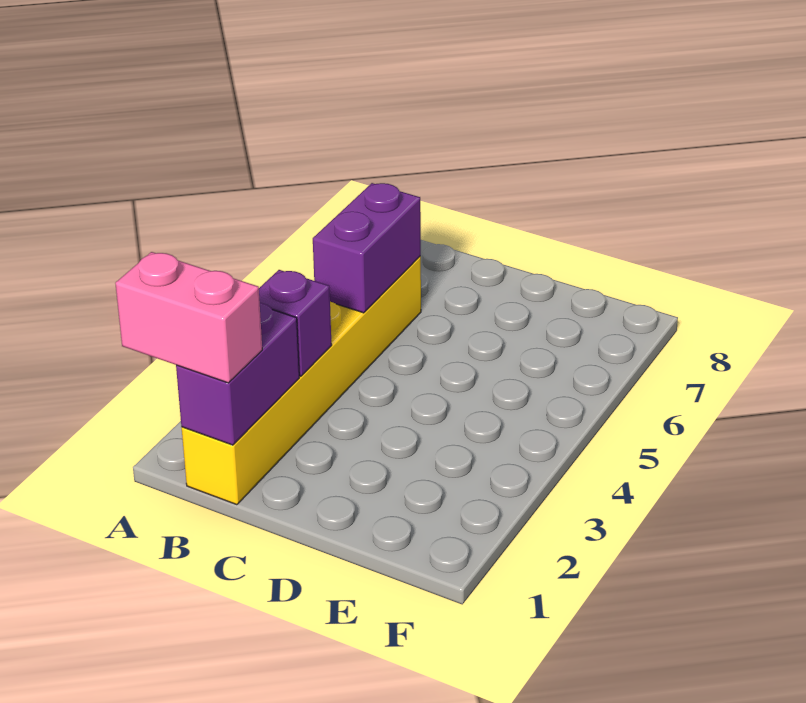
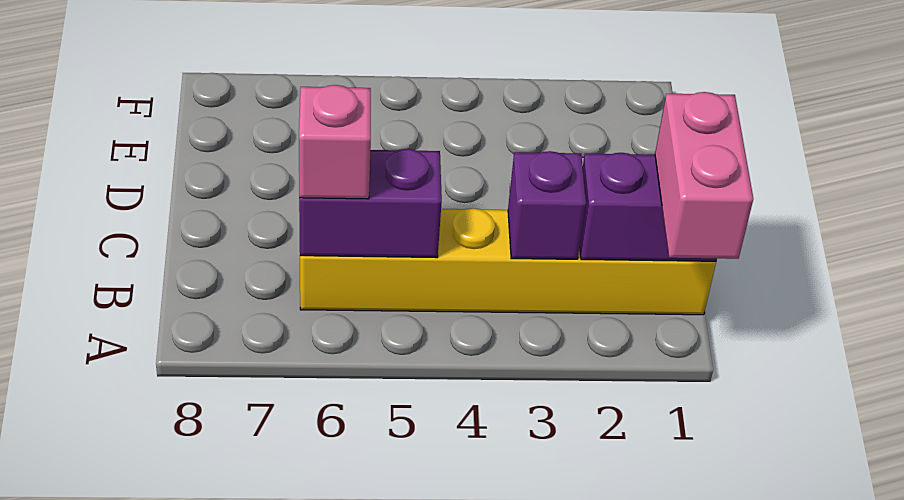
none -> pink 1x1 brick [299,85,371,199]

